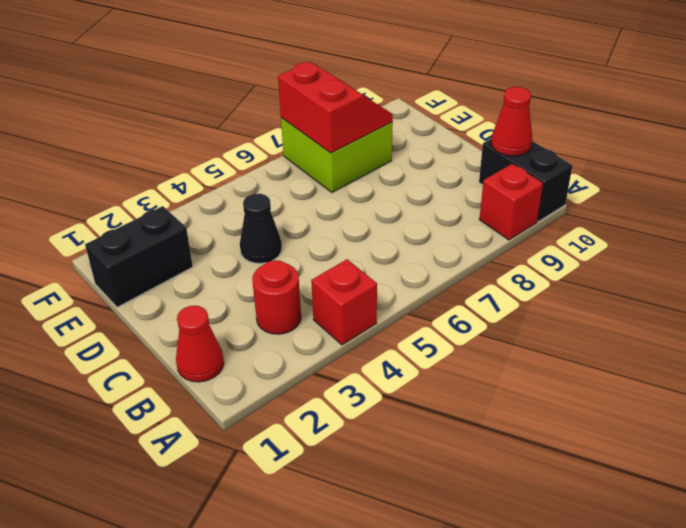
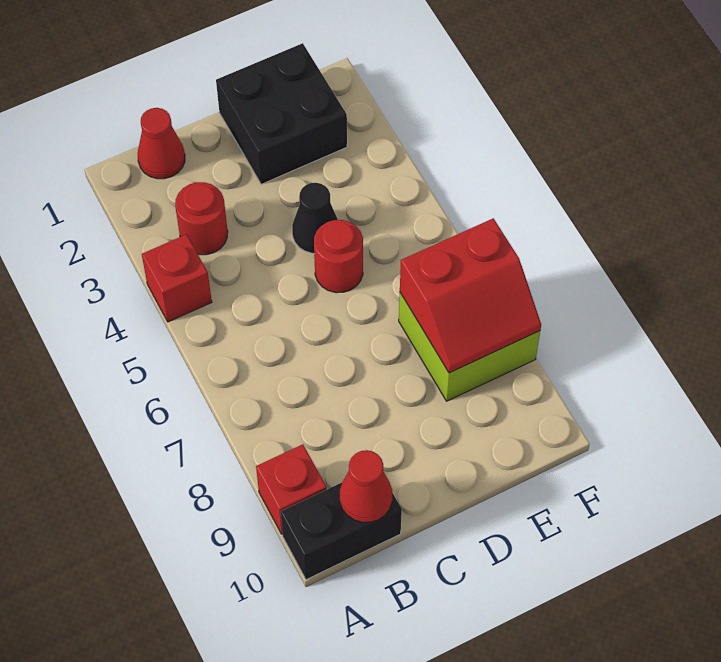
none -> red 1x1 round brick [314,220,363,293]
black 1x2 brick [85,206,193,307] -> black 2x2 brick [216,43,347,184]

